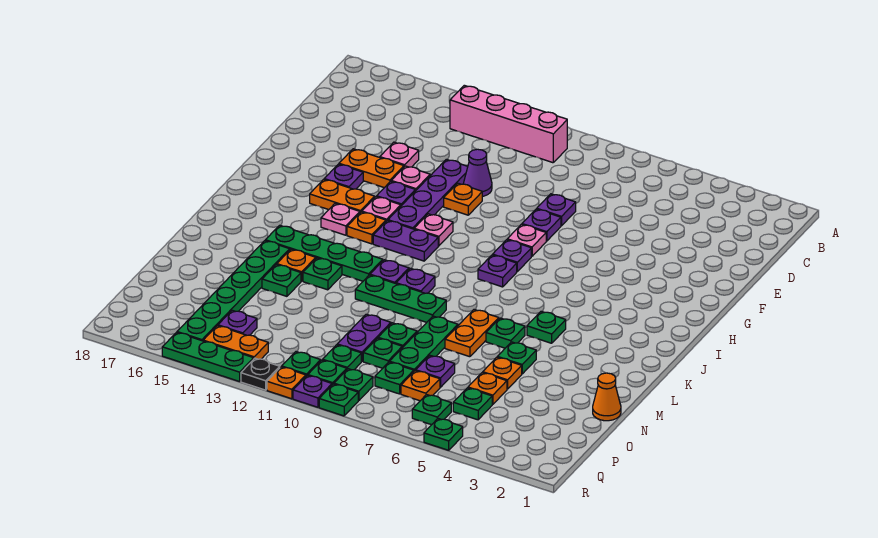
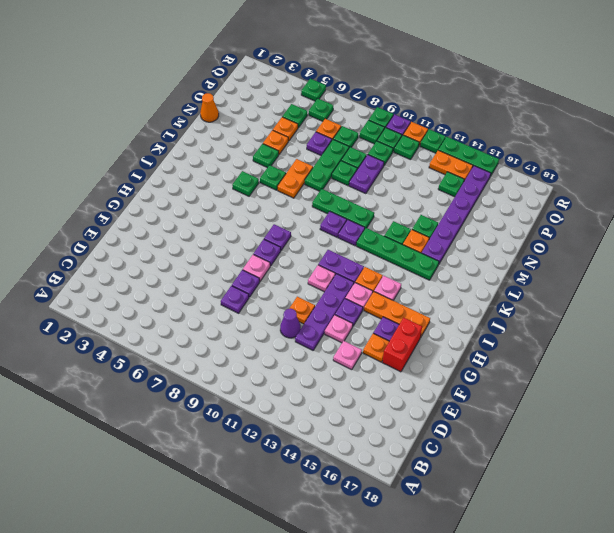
pink 1x4 brick [450,85,567,163] -> none
orange 1x2 plate [339,149,404,188] -> orange 1x1 plate [363,333,389,362]
none -> red 1x2 brick [382,318,422,372]
orange 1x2 plate [310,179,375,213] -> orange 1x3 plate [364,292,430,338]
green 1x6 plate [177,241,290,341] -> purple 1x6 plate [422,166,491,264]
purple 1x1 plate [218,310,257,335] -> green 1x1 plate [438,172,465,197]
black 1x1 plate [241,358,280,390] -> green 1x1 plate [420,129,446,153]

